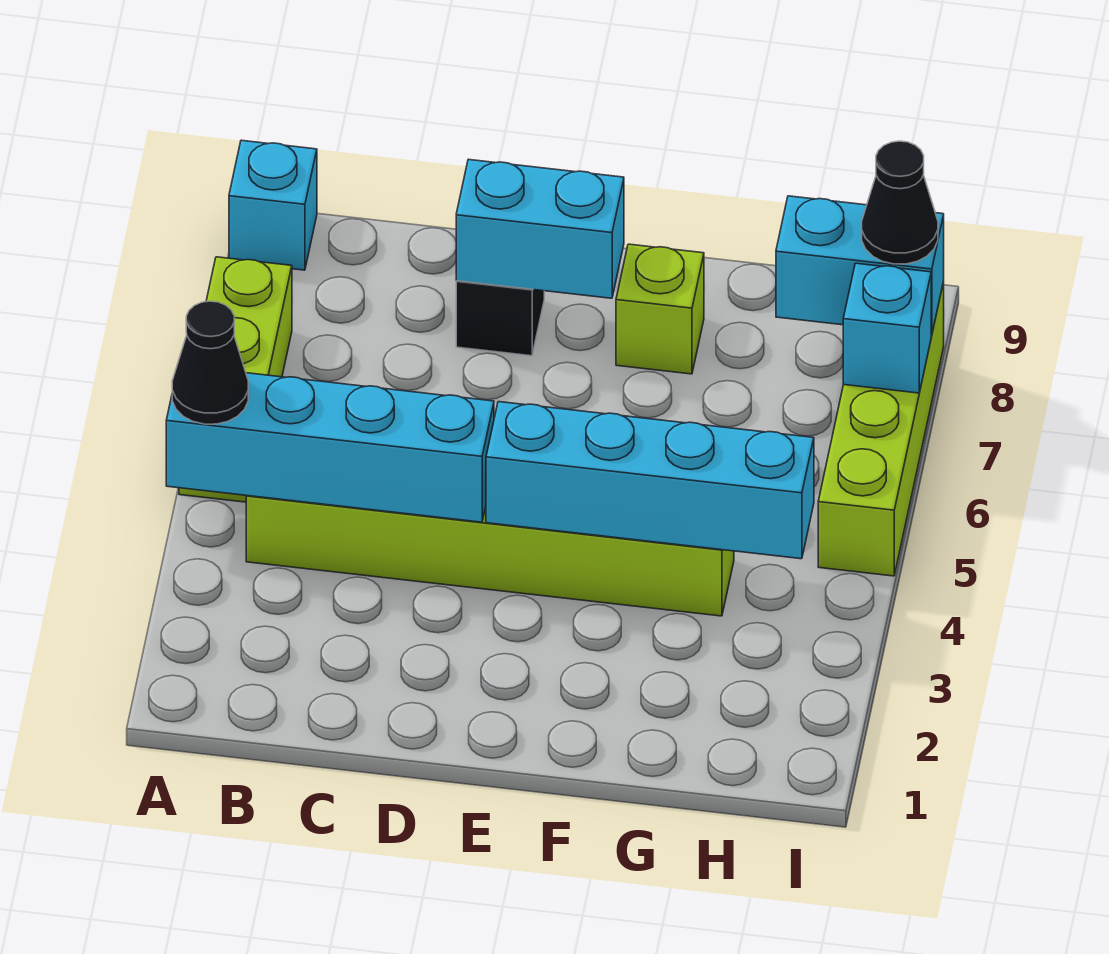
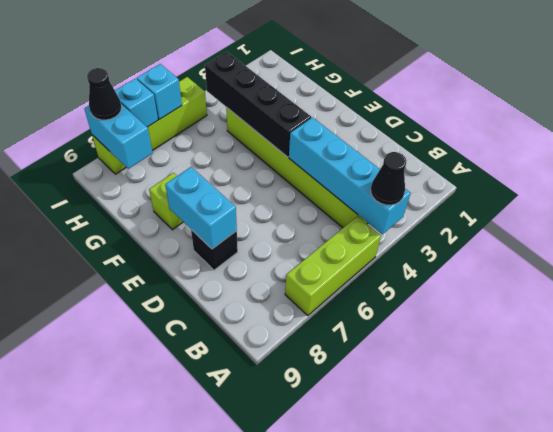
cyan 1x1 brick [229,140,317,270] -> cyan 1x1 brick moved to [137,64,182,119]
cyan 1x4 brick [486,402,814,559] -> black 1x4 brick [205,52,311,157]

